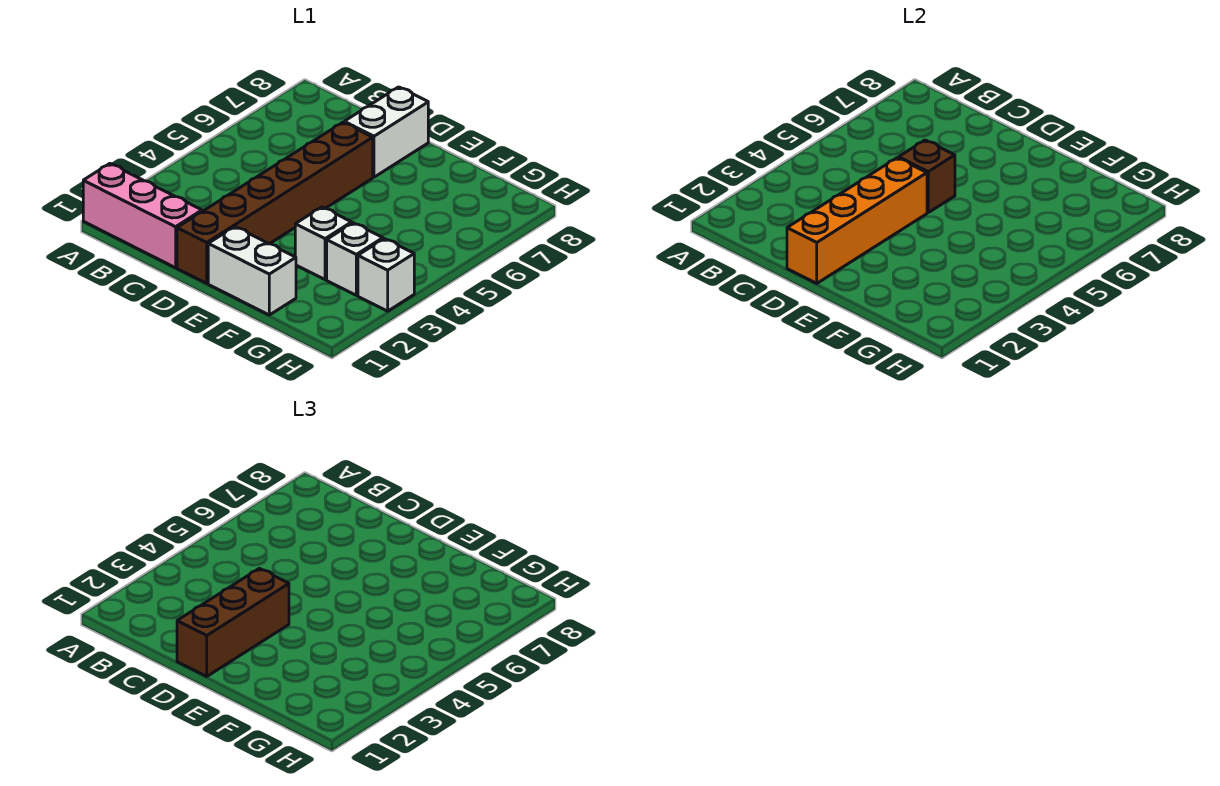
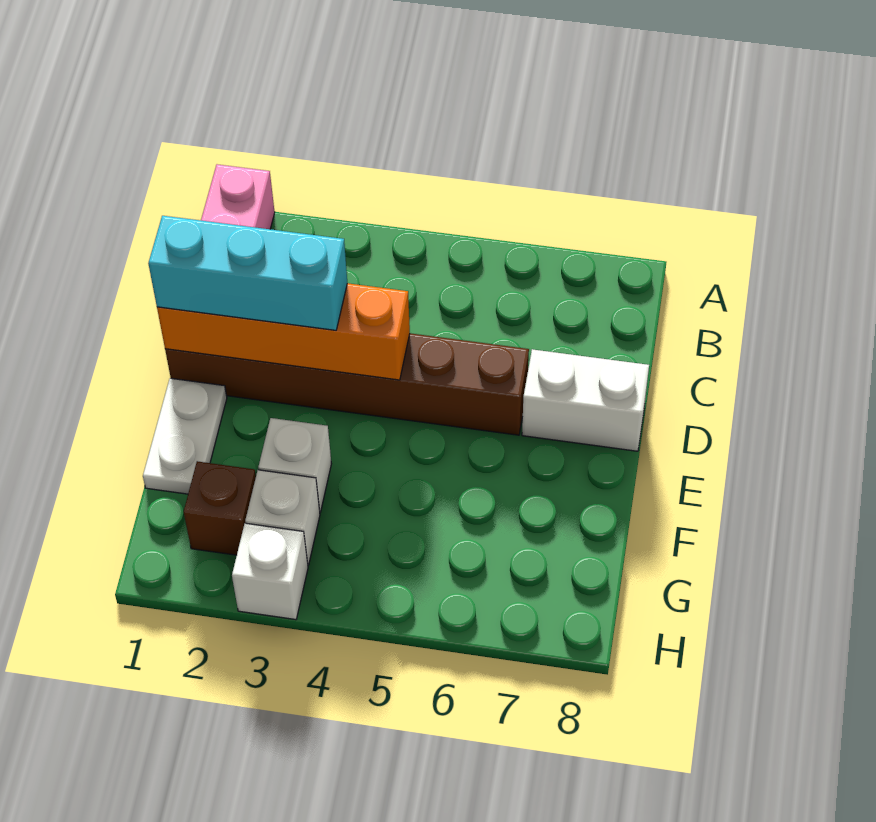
brown 1x3 brick [177,568,289,676] -> cyan 1x3 brick [148,216,347,330]
brown 1x1 brick [899,140,955,212] -> brown 1x1 brick moved to [184,461,256,555]
white 1x2 brick [208,227,296,315] -> white 1x2 plate [143,378,227,494]

